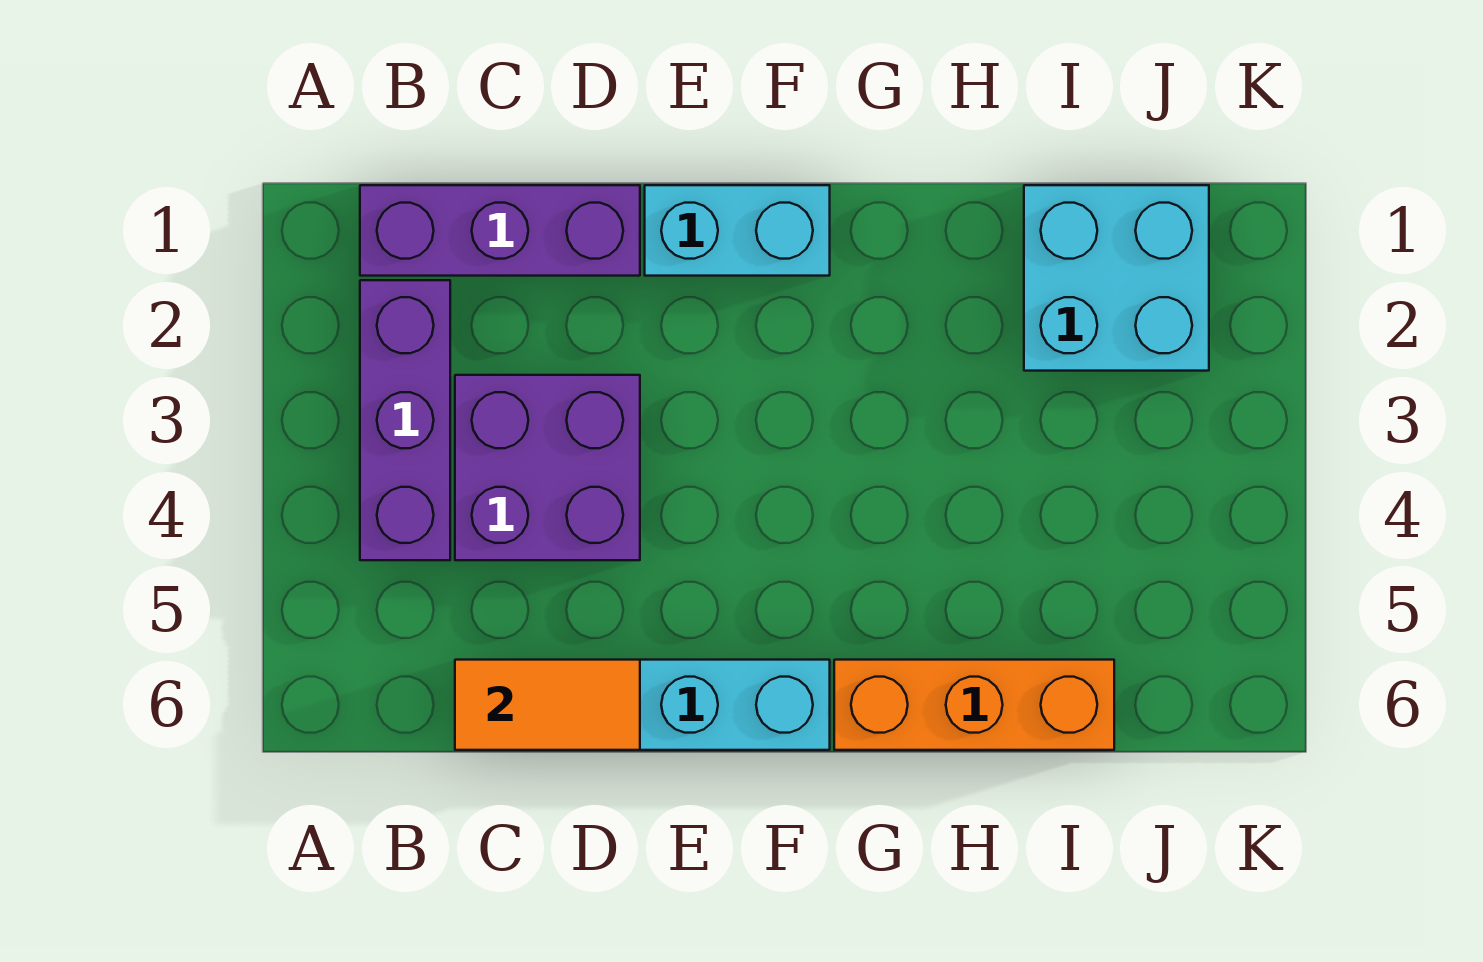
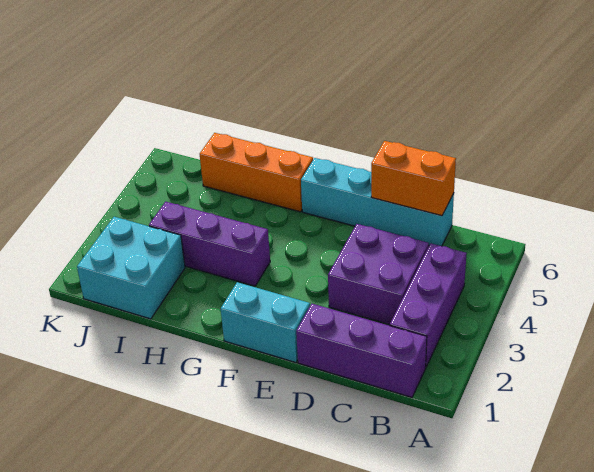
orange 1x2 tile [455,660,640,750] -> orange 1x2 brick [371,141,456,216]
none -> purple 1x3 brick [149,202,270,286]

